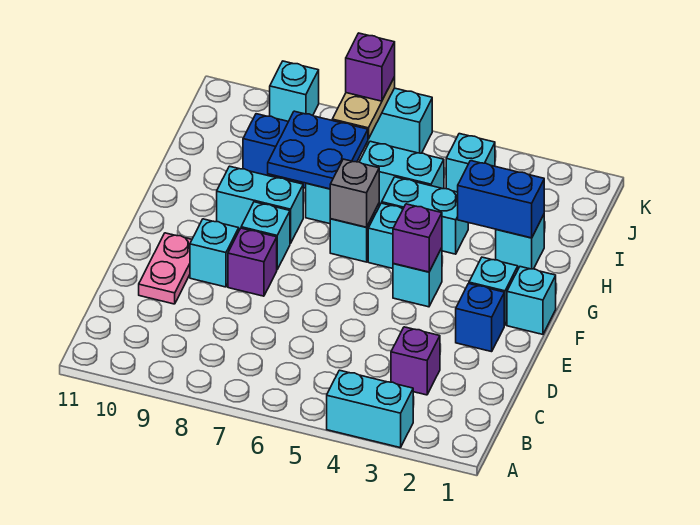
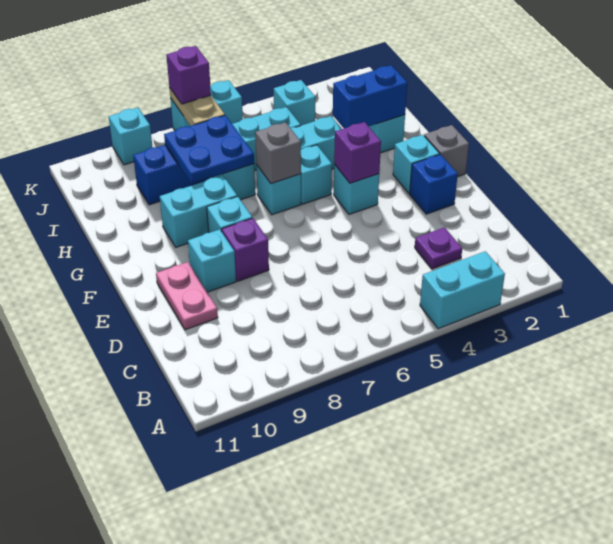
purple 1x1 brick [391,327,440,395] -> purple 1x1 plate [415,227,462,269]
cyan 1x1 brick [507,267,556,334] -> grey 1x1 brick [424,125,469,177]

